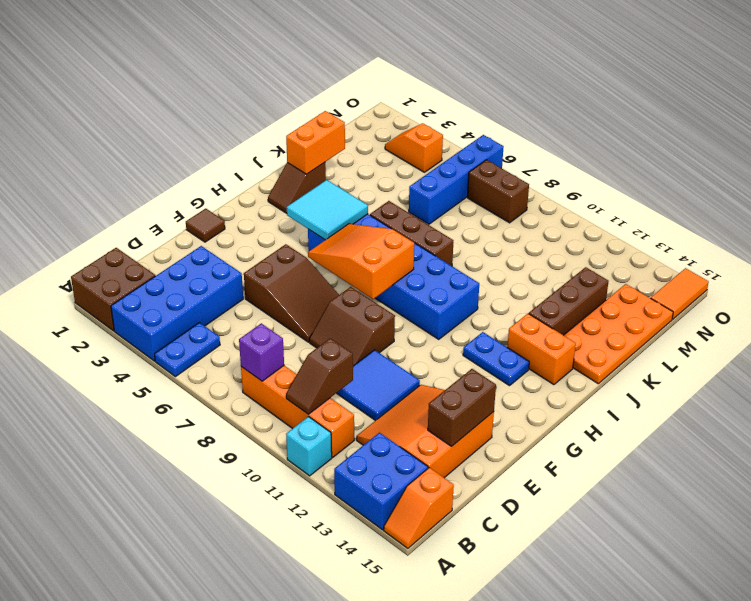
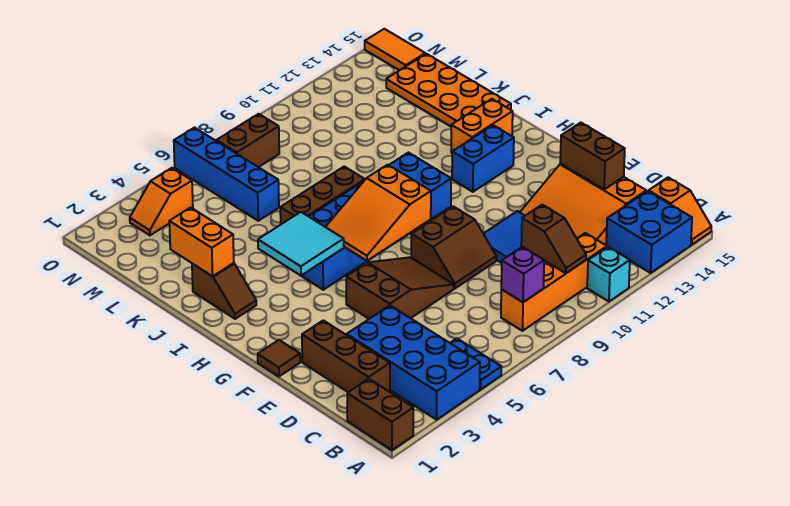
brown 2x2 brick [71,248,155,331] -> brown 1x2 brick [347,379,413,450]
blue 1x2 plate [463,332,529,386] -> blue 1x2 brick [452,125,514,192]
brown 1x3 brick [529,267,609,335] -> brown 1x3 brick moved to [302,320,390,392]

